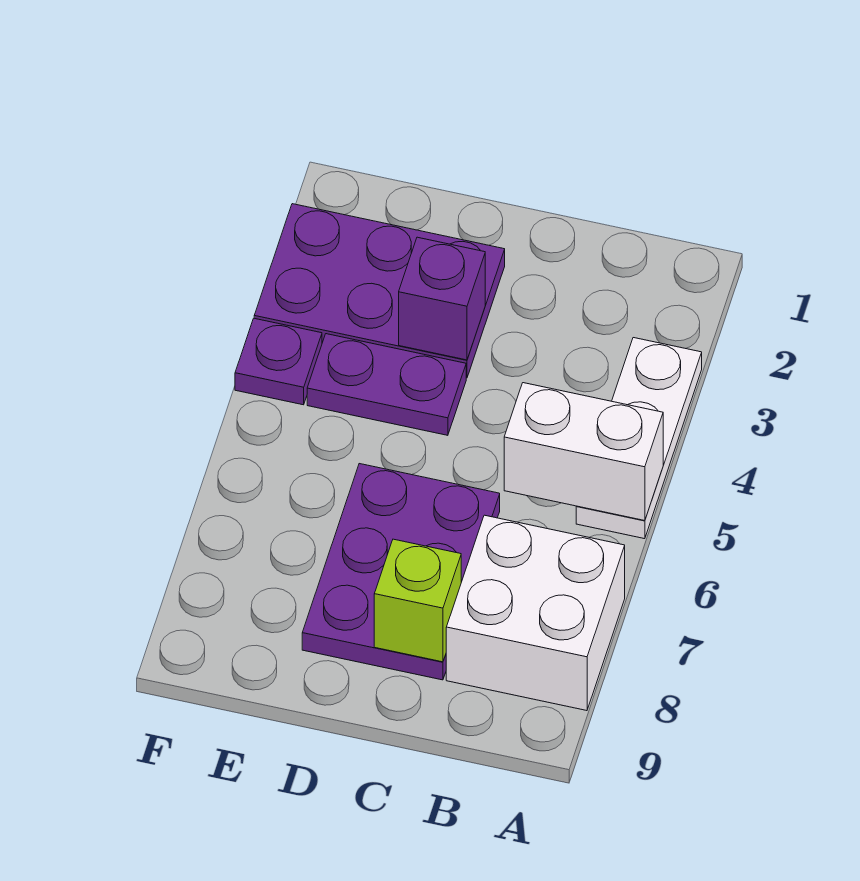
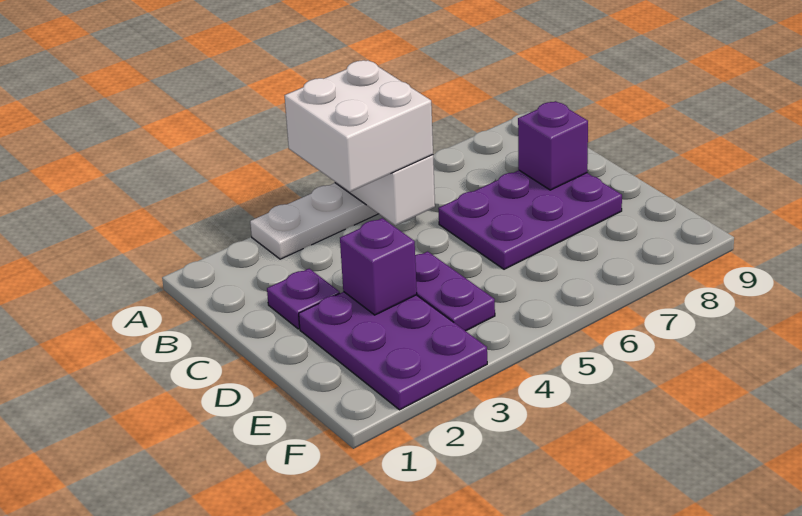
white 2x2 brick [446,515,625,711] -> white 2x2 brick moved to [284,60,433,192]
lime 1x1 brick [374,539,461,662] -> purple 1x1 brick [518,101,588,190]
purple 1x1 plate [235,318,322,405] -> purple 1x1 plate moved to [267,269,340,329]

